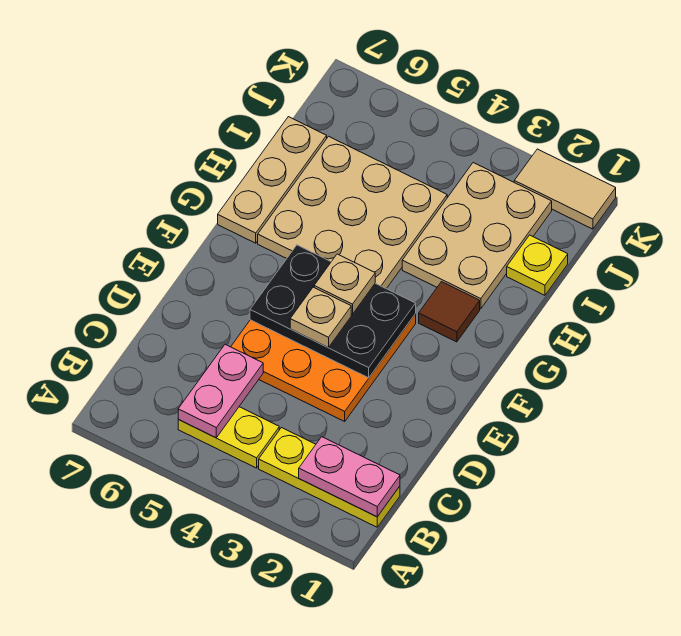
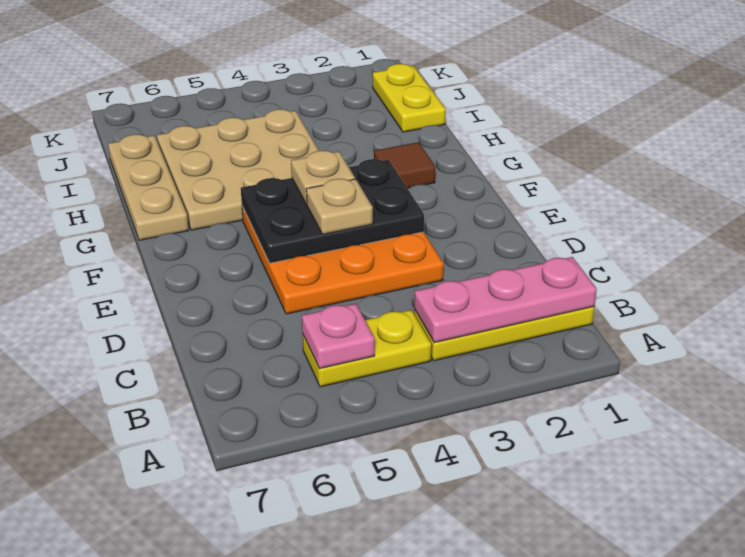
pink 1x2 plate [299,437,400,517] -> pink 1x3 plate [414,257,597,343]
pink 1x2 plate [178,344,263,438] -> pink 1x1 plate [302,304,375,369]
tan 2x3 plate [402,163,552,309] -> none
yellow 1x1 plate [507,235,568,295] -> yellow 1x2 plate [373,64,446,132]
tan 1x2 tile [514,149,616,229] -> none

